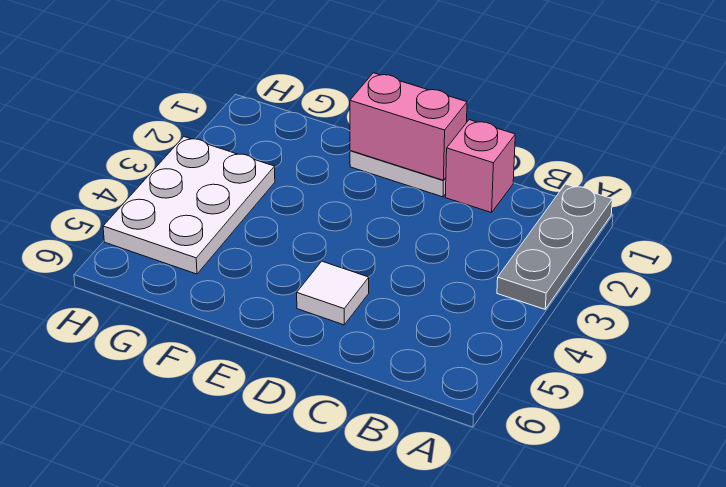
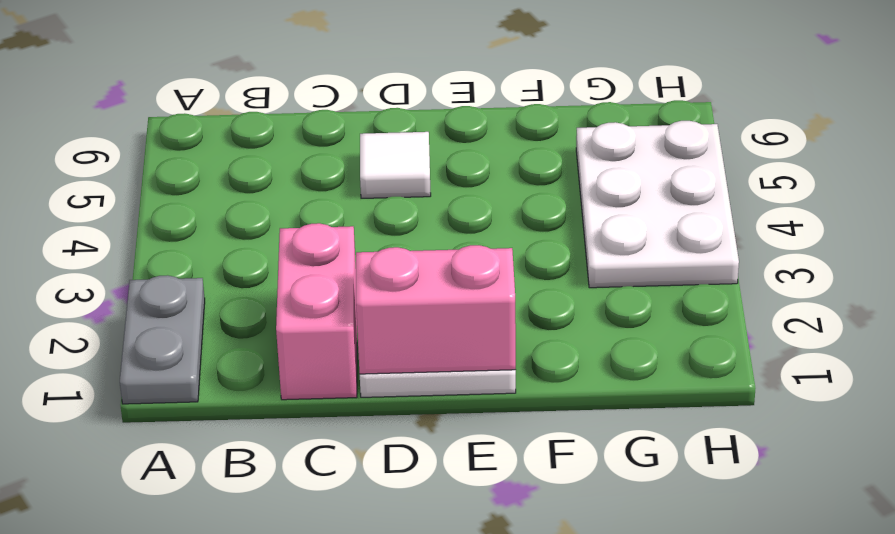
grey 1x3 plate [497,184,612,309] -> grey 1x2 plate [120,275,205,404]
pink 1x1 brick [445,120,515,213] -> pink 1x2 brick [276,223,357,400]

